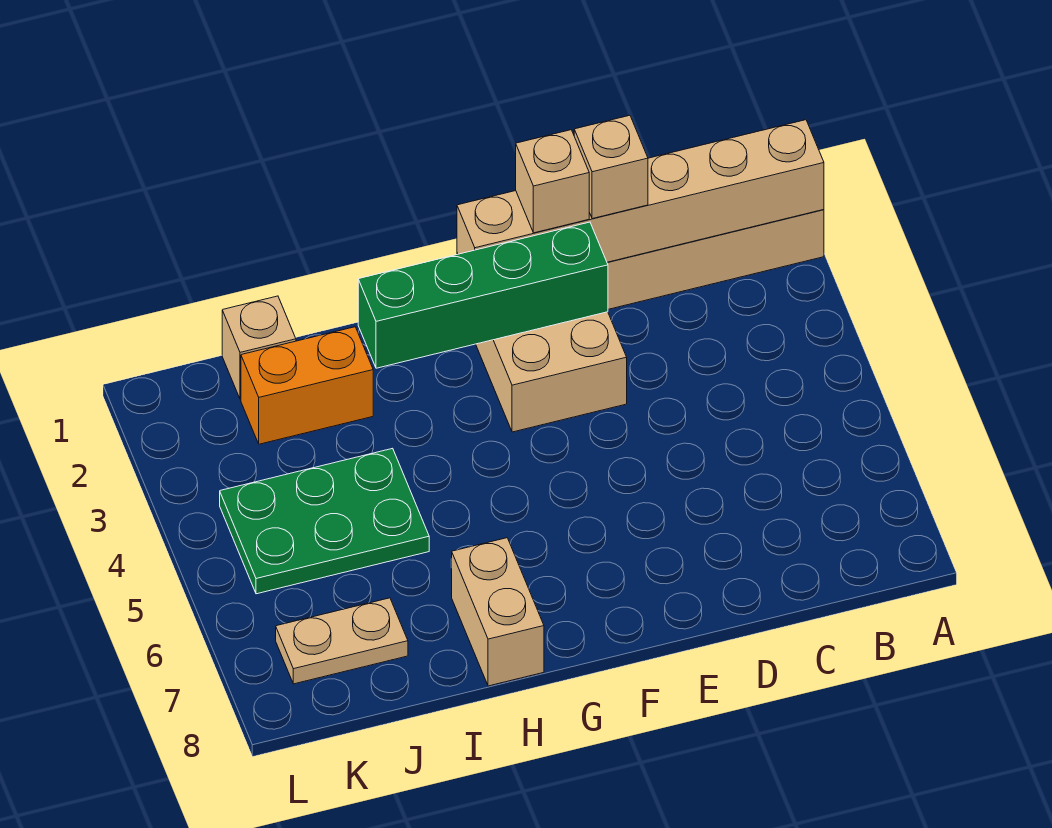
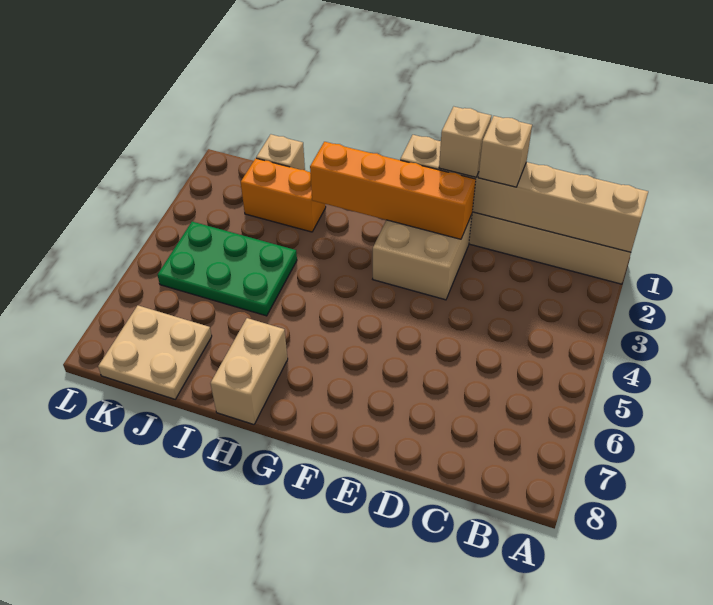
green 1x4 brick [358,222,608,368] -> orange 1x4 brick [310,142,476,239]
tan 1x2 plate [276,598,408,684] -> tan 2x2 plate [98,306,212,399]

